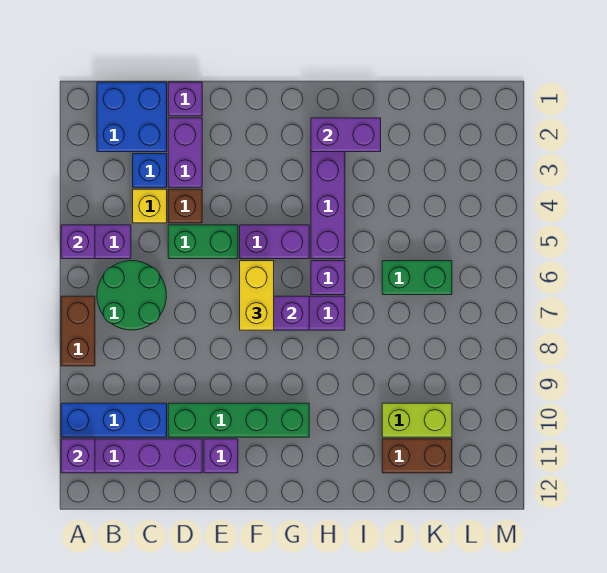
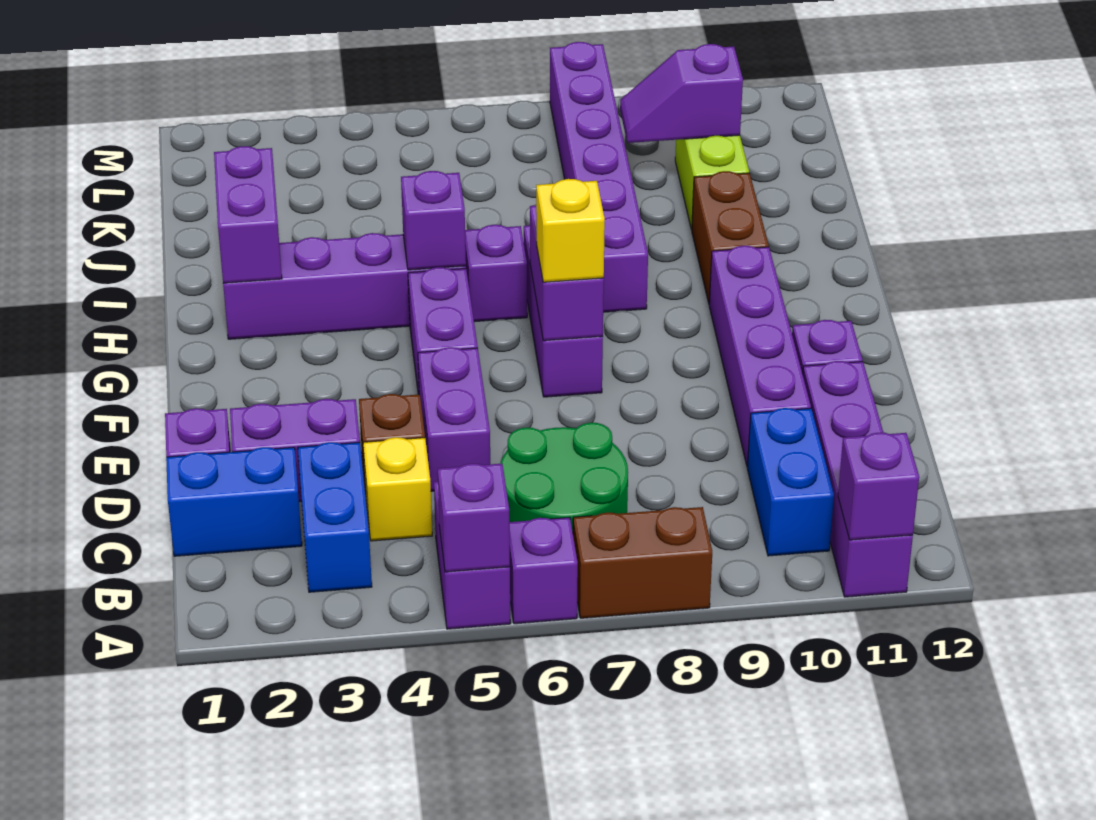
none -> purple 1x1 brick [509,517,578,624]
blue 1x3 brick [61,403,167,437] -> blue 1x2 brick [748,408,834,556]
blue 2x2 brick [97,82,167,152] -> blue 1x2 brick [166,447,302,556]
blue 1x1 brick [133,154,167,187] -> blue 1x2 brick [298,442,372,592]
green 1x2 brick [168,225,238,259] -> purple 1x2 brick [418,347,490,491]
green 1x4 brick [168,403,309,437] -> purple 1x4 brick [709,246,811,467]
yellow 1x2 brick [240,261,274,330] -> yellow 1x1 brick [536,179,605,282]
none -> purple 1x1 brick [401,171,466,270]
none -> purple 1x6 brick [550,42,648,312]
green 1x2 brick [382,261,452,295] -> none
brown 1x2 brick [382,439,452,473] -> brown 1x2 brick moved to [692,171,769,303]
none -> purple 1x2 slope [620,44,743,143]

